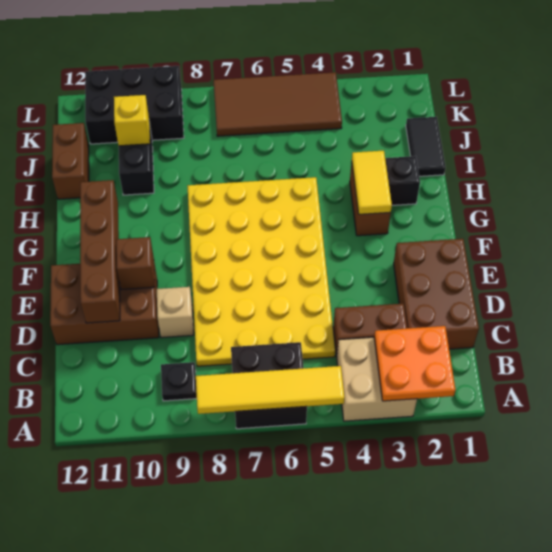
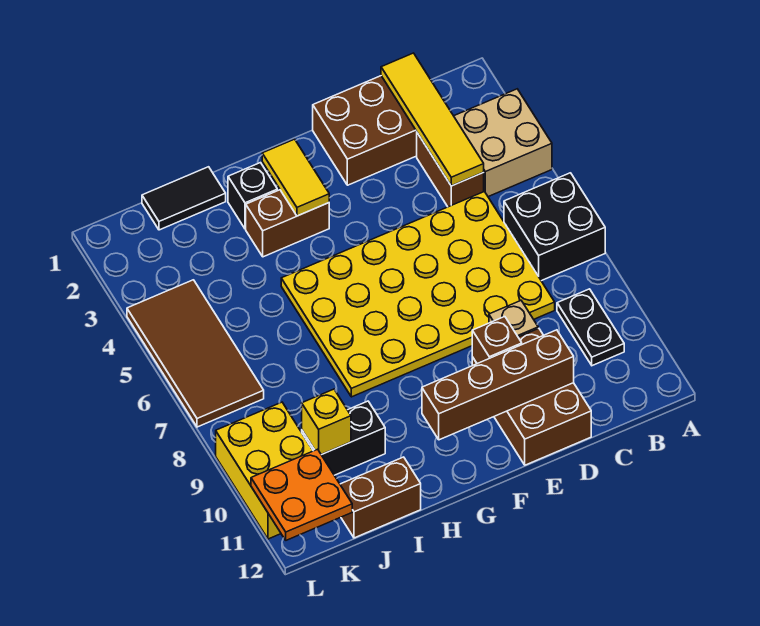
orange 2x2 plate [374,326,455,401] -> orange 2x2 plate moved to [251,449,352,540]
yellow 1x4 tile [196,366,345,414] -> yellow 1x4 tile moved to [381,53,484,186]
black 1x1 plate [161,362,197,401] -> black 1x2 plate [557,289,624,366]
yellow 1x2 tile [352,151,392,214] -> yellow 1x2 tile turned to [262,139,329,216]
black 2x3 brick [85,66,184,144] -> yellow 2x3 brick [216,402,313,539]

